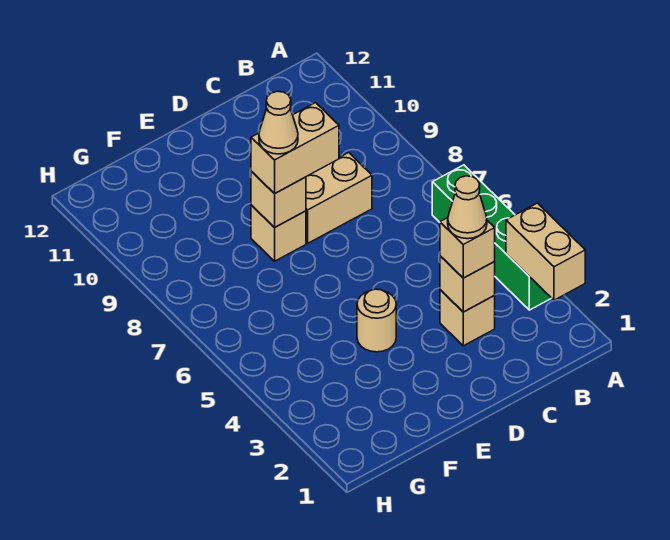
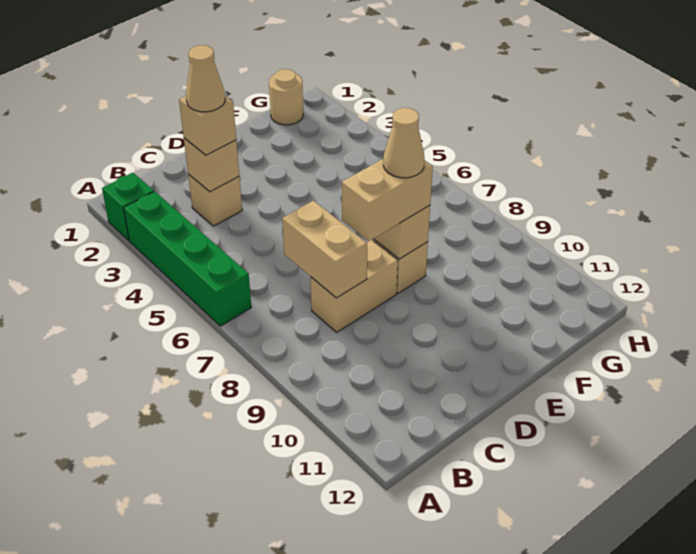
none -> green 1x1 brick [102,173,154,241]
tan 1x2 brick [506,203,585,300] -> tan 1x2 brick moved to [282,201,367,298]
tan 1x1 round brick [357,289,396,352] -> tan 1x1 round brick moved to [269,69,303,125]

